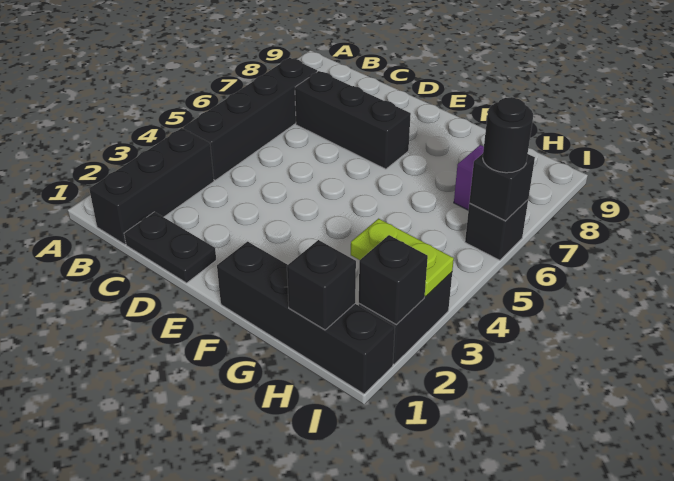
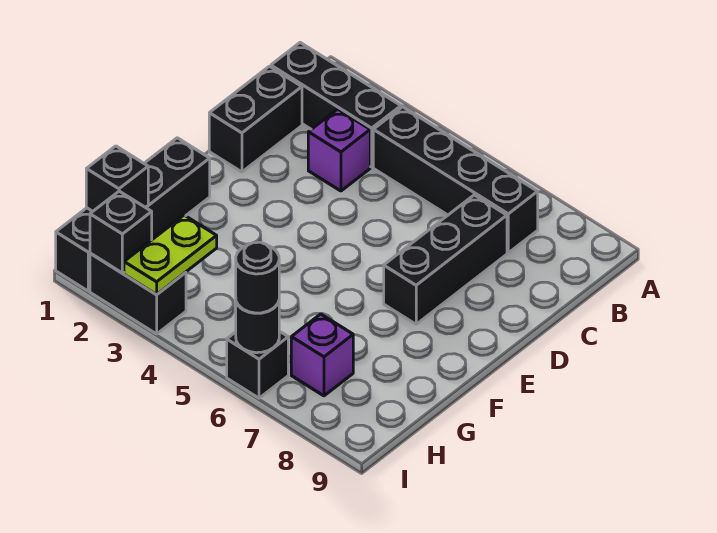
black 1x2 plate [124,212,216,283] -> black 1x2 brick [209,66,302,172]
none -> purple 1x1 brick [308,109,370,191]
black 1x1 brick [469,154,535,221] -> black 1x1 round brick [236,301,279,353]

